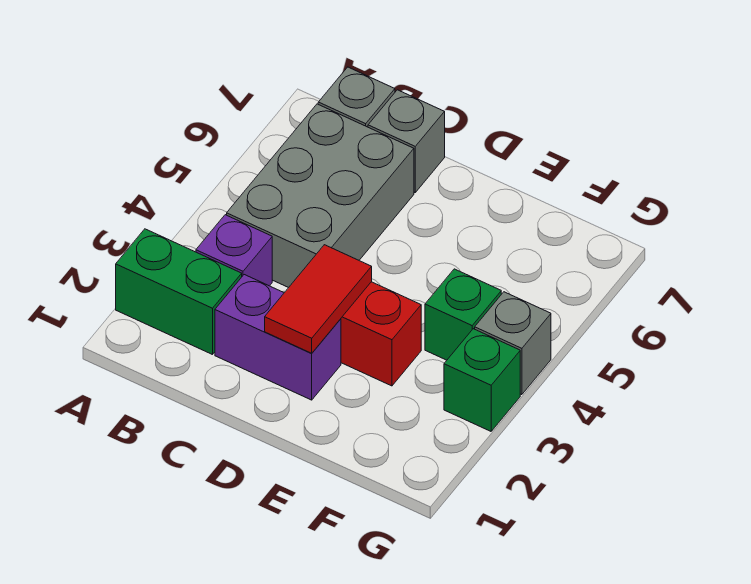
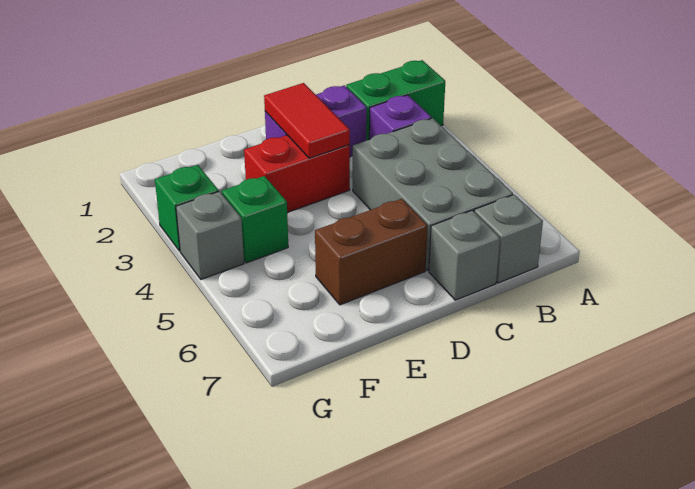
none -> brown 1x2 brick [315,199,428,305]

